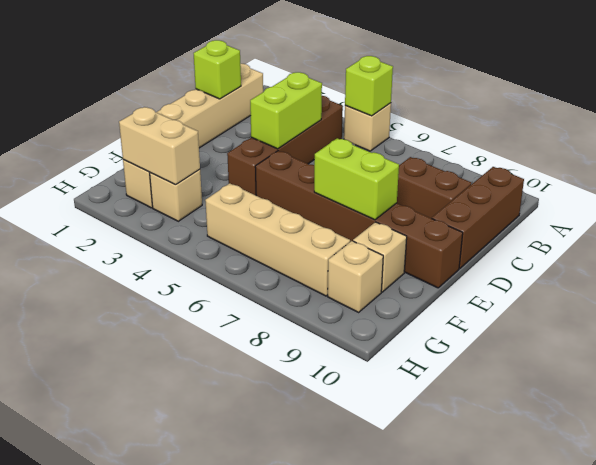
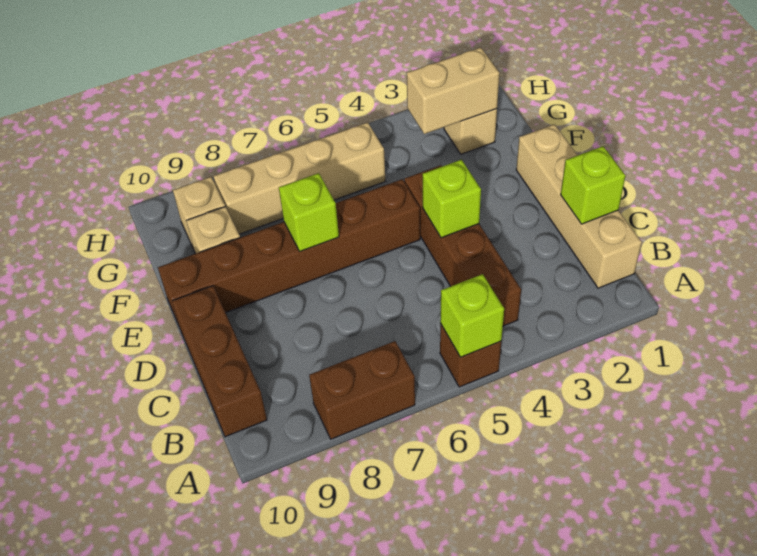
tan 1x1 brick [344,103,391,151] -> brown 1x1 brick [440,323,501,387]
lime 1x2 brick [250,72,322,149] -> lime 1x1 brick [423,160,481,238]
brown 1x2 brick [397,157,472,218] -> brown 1x2 brick moved to [309,341,415,439]
lime 1x2 brick [314,138,399,220] -> lime 1x1 brick [279,173,339,251]
tan 1x1 brick [150,169,202,221] -> none

